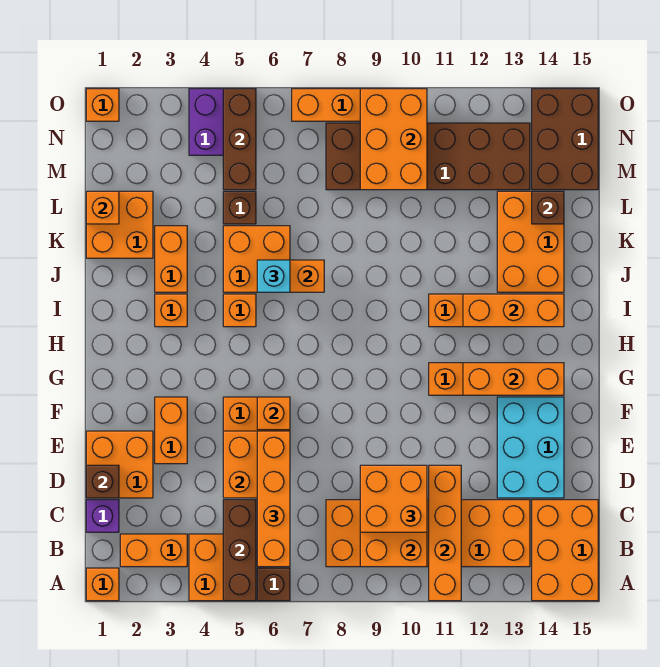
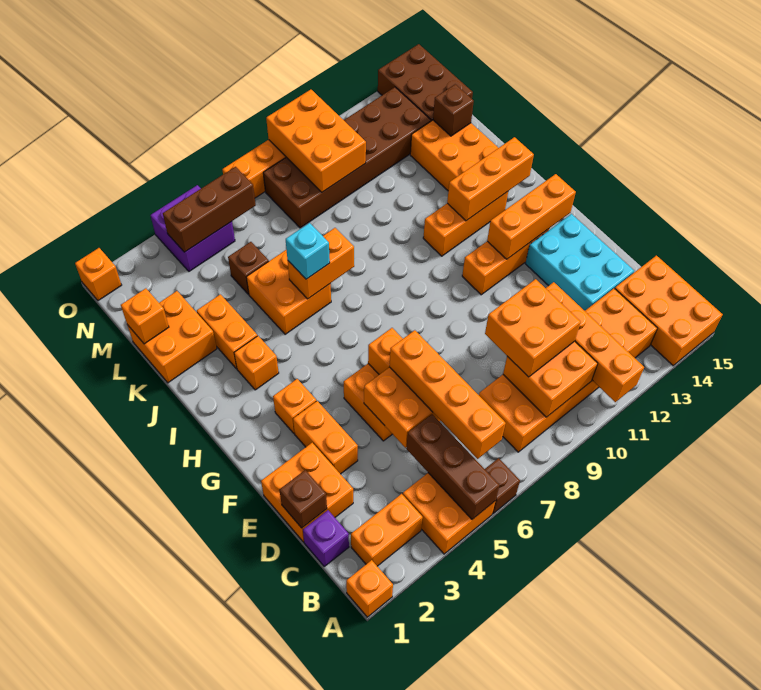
orange 1x1 brick [223,294,256,327] -> orange 1x1 brick moved to [273,379,316,433]
brown 1x3 brick [223,89,256,190] -> brown 1x3 brick turned to [163,167,256,252]

